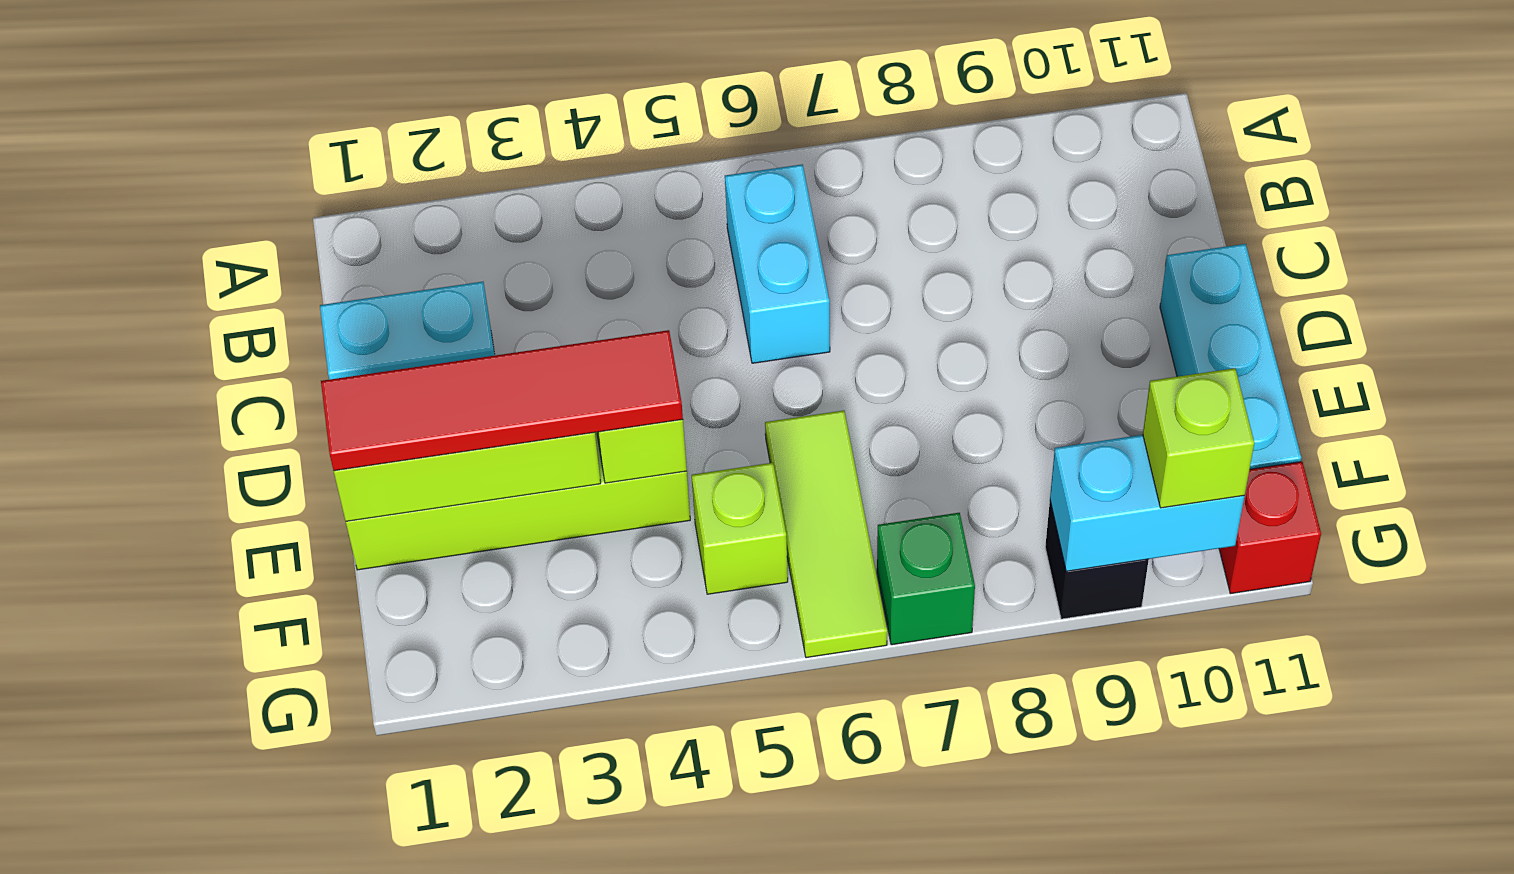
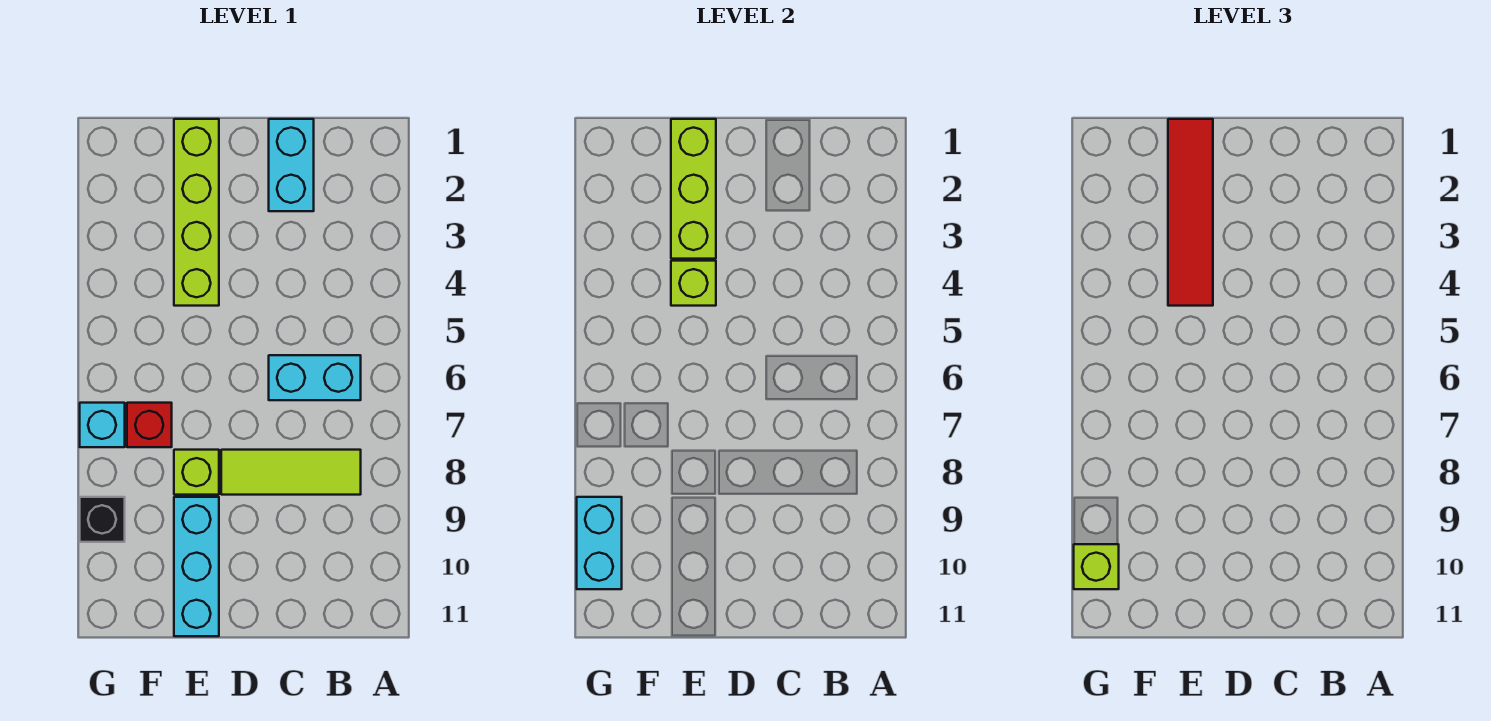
cyan 1x3 brick [1160,244,1301,469] -> cyan 1x3 brick turned to [174,497,219,636]
lime 1x3 tile [765,410,887,658] -> lime 1x3 tile moved to [221,450,361,495]
lime 1x1 brick [692,463,788,594] -> lime 1x1 brick moved to [174,450,219,495]
green 1x1 brick [877,513,975,645] -> cyan 1x1 brick [80,403,125,447]
red 1x1 brick [1219,462,1321,594] -> red 1x1 brick moved to [127,403,172,447]

